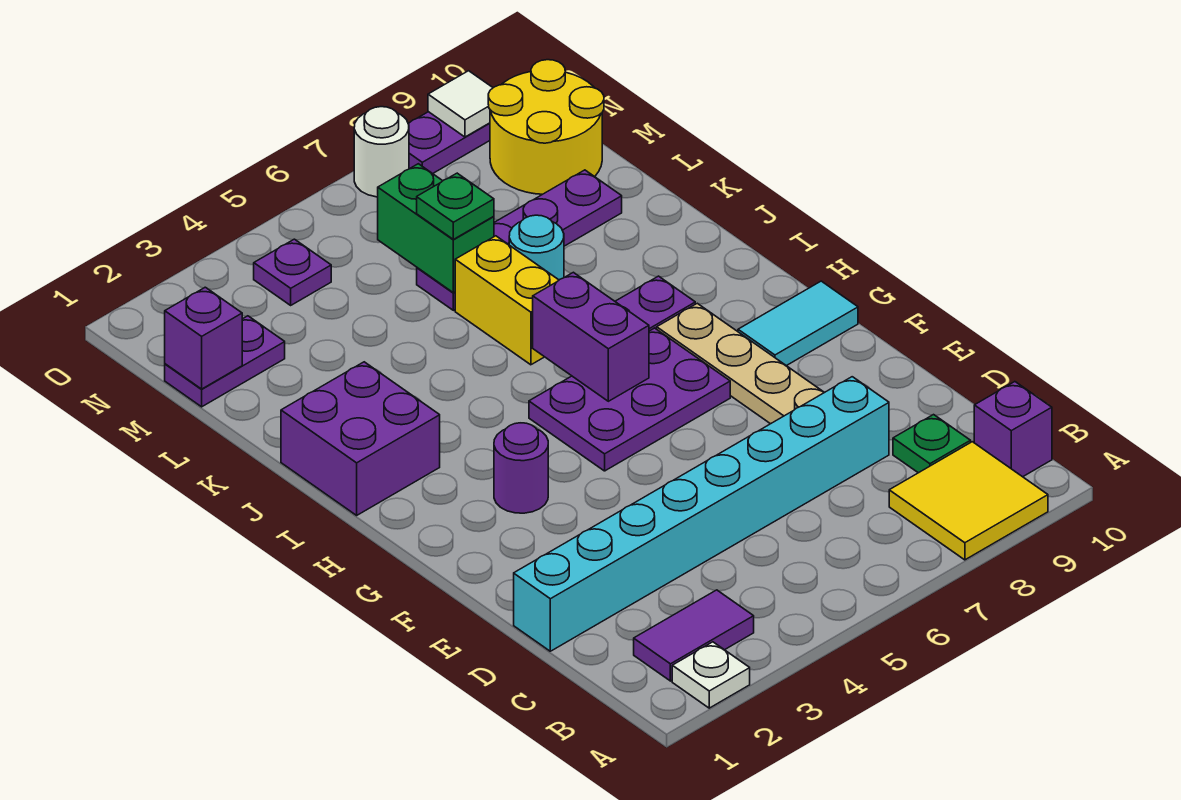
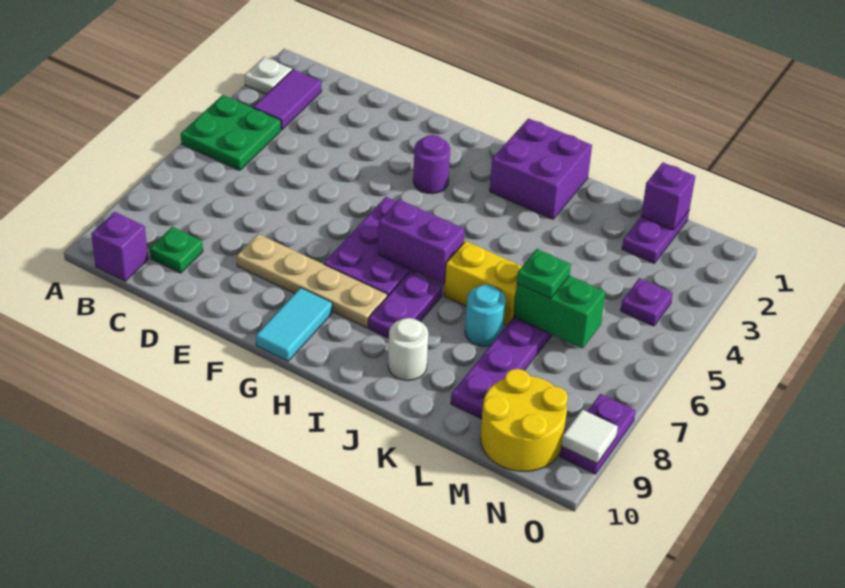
none -> green 2x2 plate [181,95,281,170]
yellow 2x2 tile [889,442,1048,560] -> none
cyan 1x8 brick [514,377,889,651] -> none
white 1x1 round brick [354,107,409,197] -> white 1x1 round brick moved to [388,318,428,381]

